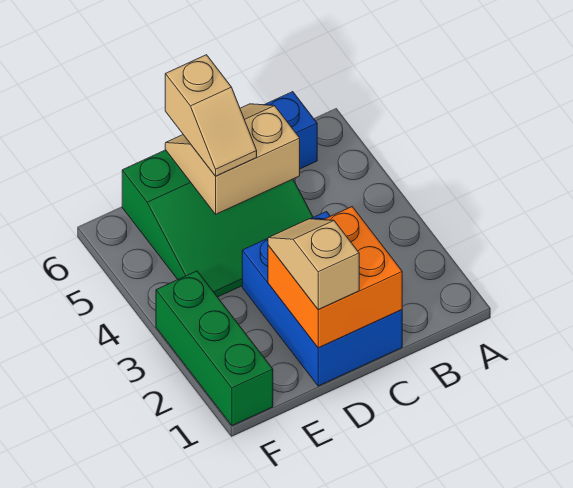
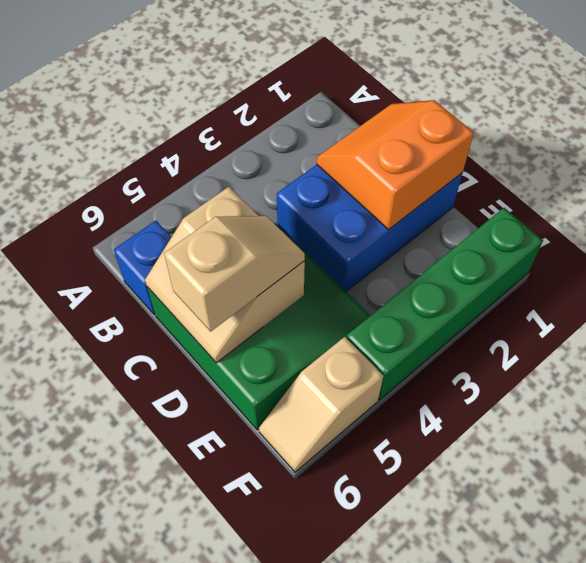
orange 2x2 brick [268,207,402,348] -> orange 2x2 slope [317,100,474,230]
tan 1x2 slope [268,219,359,310] -> tan 1x2 slope moved to [259,337,383,472]
green 1x3 brick [156,271,273,426] -> green 1x4 brick [346,208,543,400]

